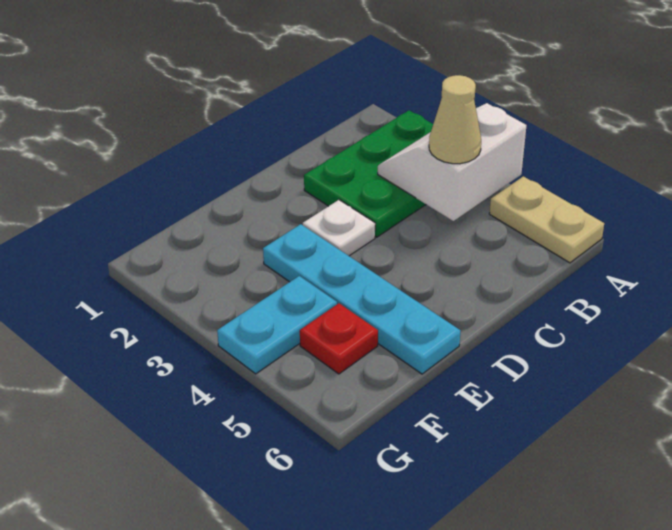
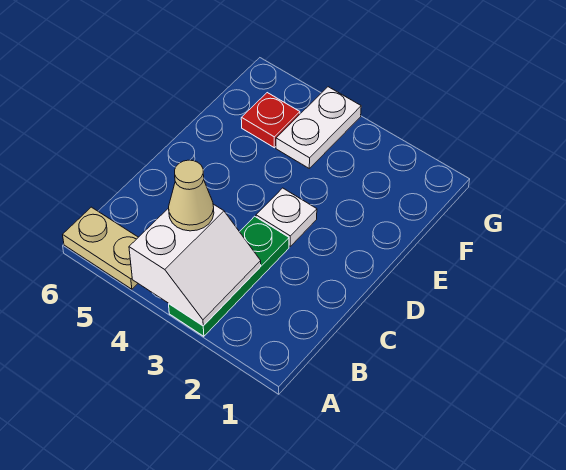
green 2x3 plate [304,110,433,237] -> green 1x3 plate [169,216,289,336]
cyan 1x4 plate [263,224,460,374] -> none
cyan 1x2 plate [217,276,337,374] -> white 1x2 plate [276,87,361,168]

